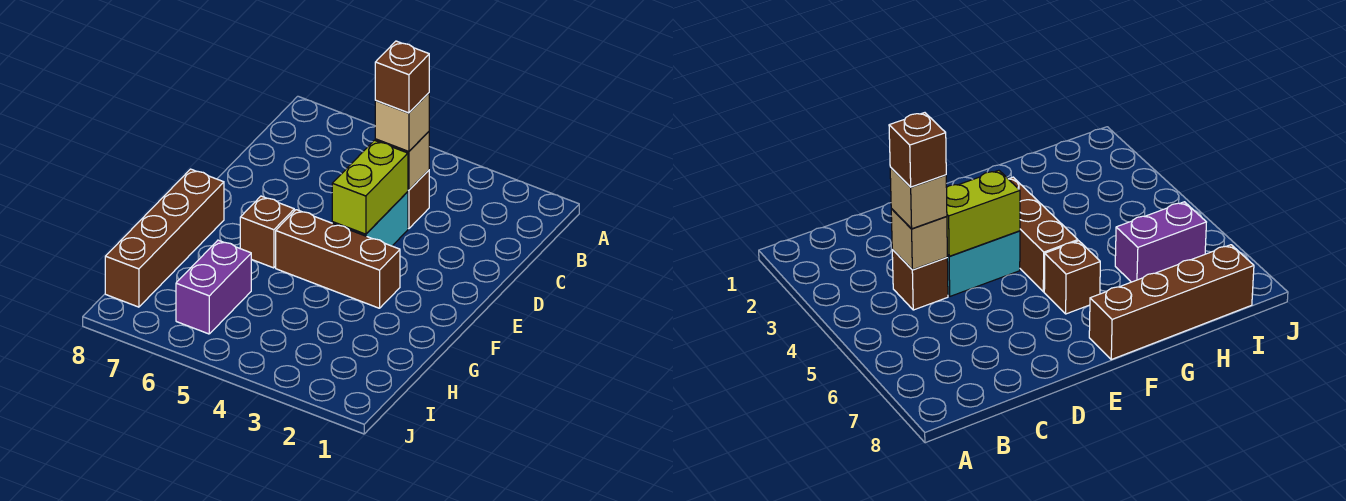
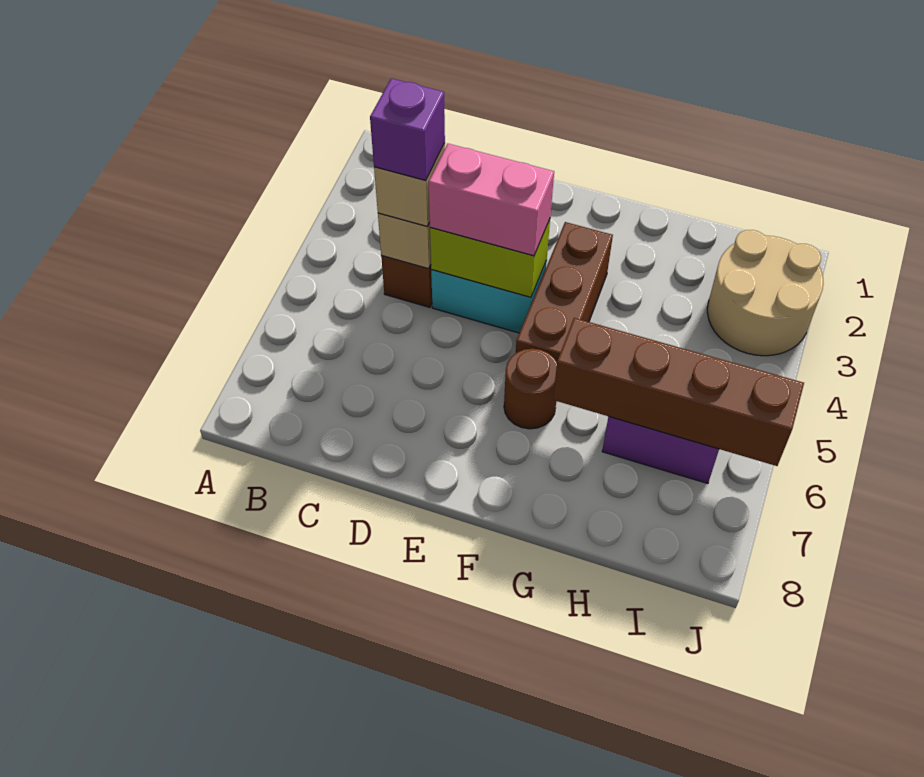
brown 1x1 brick [375,41,429,113] -> purple 1x1 brick [370,78,445,180]
none -> pink 1x2 brick [428,144,554,256]
brown 1x1 brick [240,196,294,268] -> brown 1x1 round brick [504,349,557,429]
brown 1x4 brick [105,169,224,307] -> brown 1x4 brick moved to [553,318,804,466]
none -> tan 2x2 round brick [707,230,824,356]

